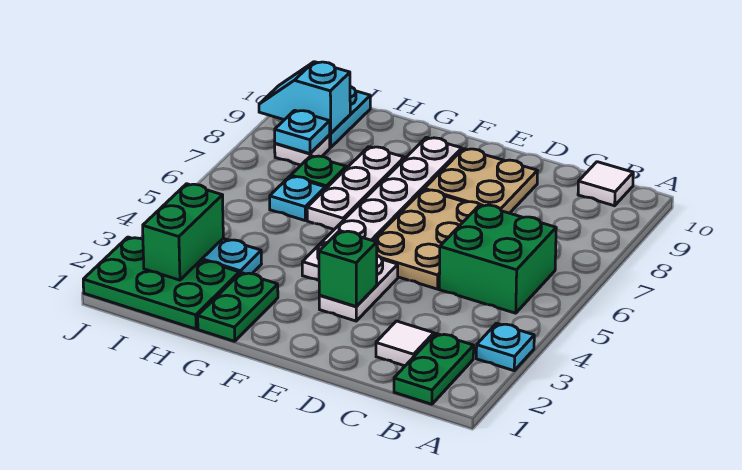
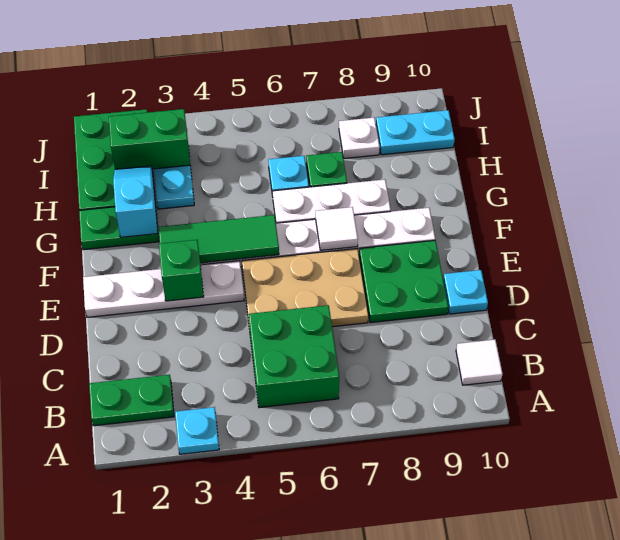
white 1x1 tile [376,321,434,366] -> white 1x1 tile moved to [316,207,358,250]
tan 2x2 plate [424,149,537,213] -> green 2x2 plate [359,240,448,323]
white 1x2 plate [319,256,398,321] -> white 1x4 plate [83,261,244,317]
none -> green 1x3 tile [159,215,279,263]
cyan 1x1 plate [275,110,330,154] -> cyan 1x1 plate moved to [443,270,488,314]
cyan 1x2 slope [259,62,350,133] -> cyan 1x2 slope moved to [113,166,158,237]

